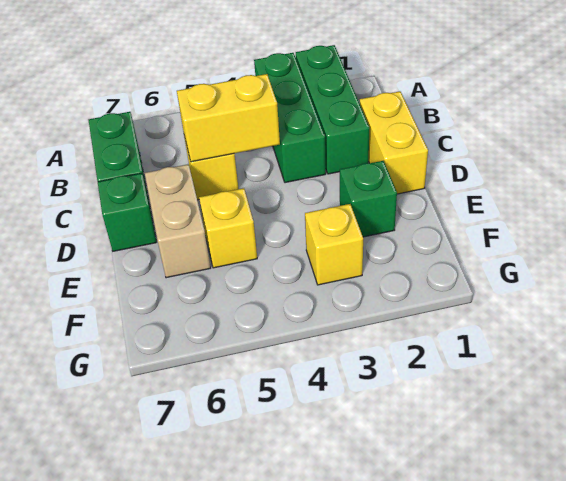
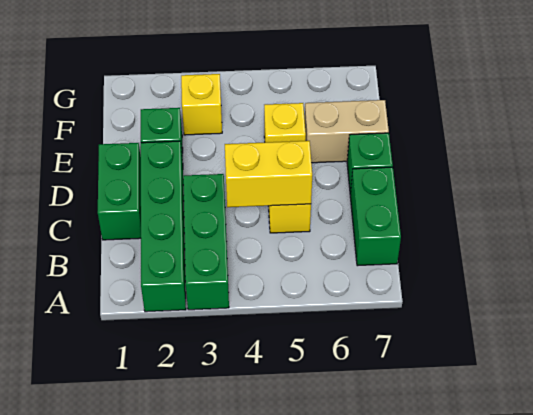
green 1x3 brick [296,45,370,174] -> green 1x4 brick [141,141,186,312]
yellow 1x2 brick [360,91,428,194] -> green 1x2 brick [98,143,141,240]
tan 1x2 brick [145,164,211,278] -> tan 1x2 brick turned to [305,100,389,163]

